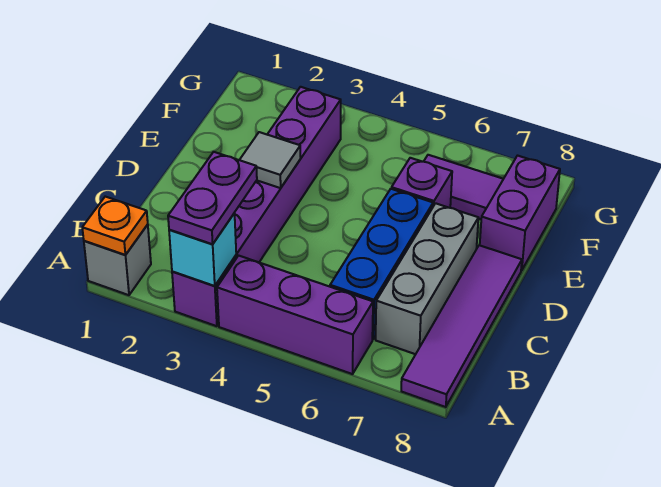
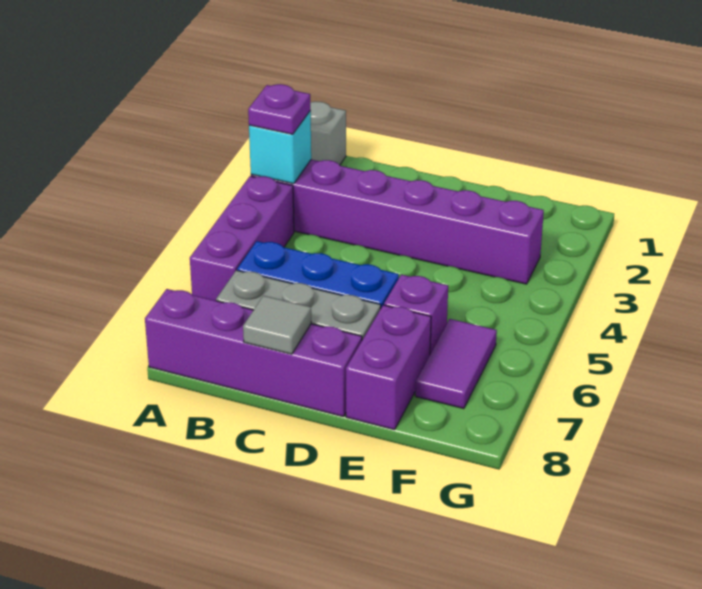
orange 1x1 plate [82,197,148,255] -> none
purple 1x2 plate [168,152,257,244] -> purple 1x1 plate [248,84,310,134]
purple 1x4 tile [401,245,522,407] -> purple 1x4 brick [145,289,362,417]
grey 1x1 tile [240,132,301,188] -> grey 1x1 tile moved to [243,296,311,354]
purple 1x2 brick [480,156,560,271] -> purple 1x2 brick turned to [346,305,431,430]

